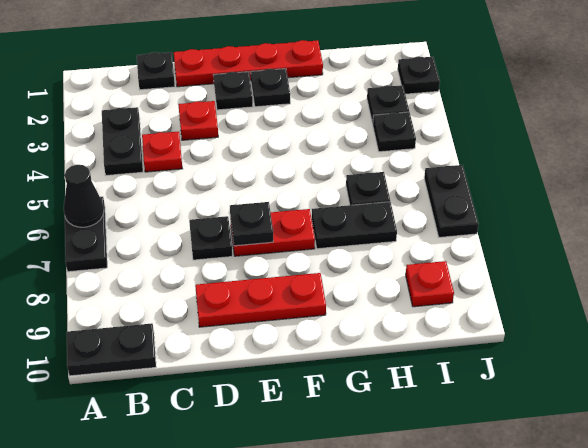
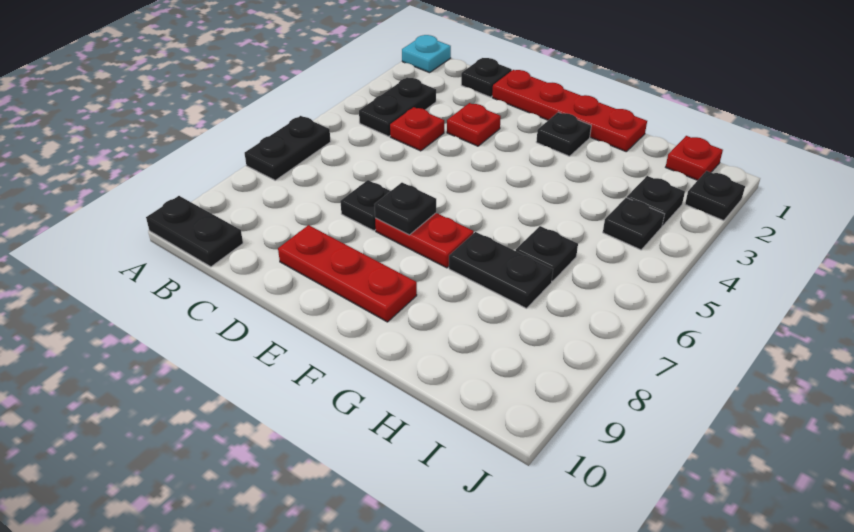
none -> cyan 1x1 plate [402,35,451,73]
black 1x1 cone [64,165,104,227] -> none
black 1x1 plate [214,72,253,110] -> none
red 1x1 plate [406,261,454,307] -> red 1x1 plate moved to [666,136,723,180]
black 1x2 plate [424,165,478,237] -> none

